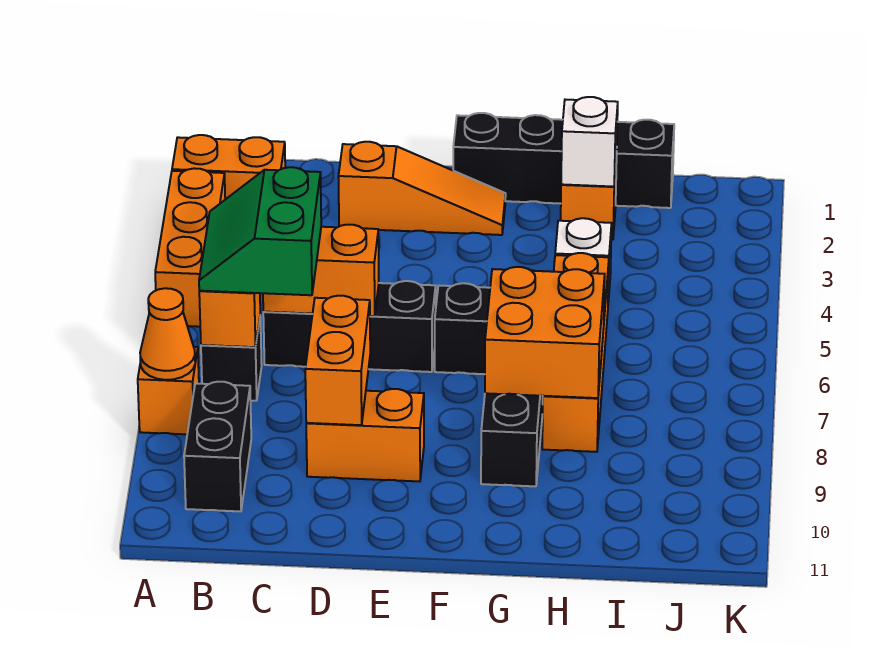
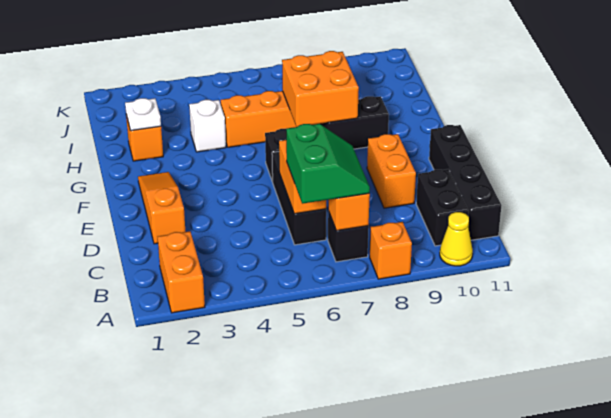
orange 1x3 brick [155,168,225,327] -> none
orange 1x1 cone [140,288,195,380] -> none
none -> yellow 1x1 cone [440,212,473,266]
green 2x2 slope [199,167,321,295] -> green 2x2 slope turned to [286,124,370,204]
black 1x2 brick [184,382,251,511] -> black 1x2 brick turned to [416,169,469,246]
orange 1x2 brick [305,296,370,425] -> none
black 1x4 brick [453,113,674,208] -> black 1x4 brick moved to [429,125,502,240]
white 1x1 brick [561,97,618,187] -> white 1x1 plate [125,98,161,131]

